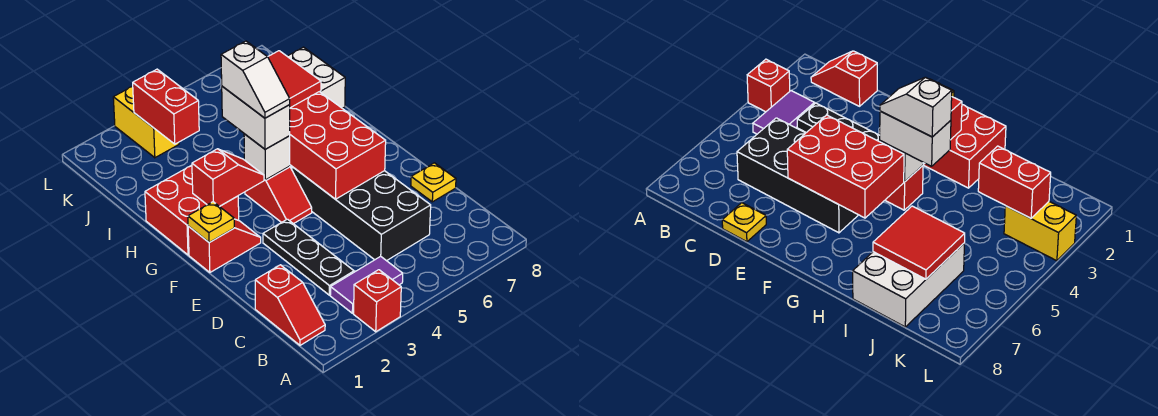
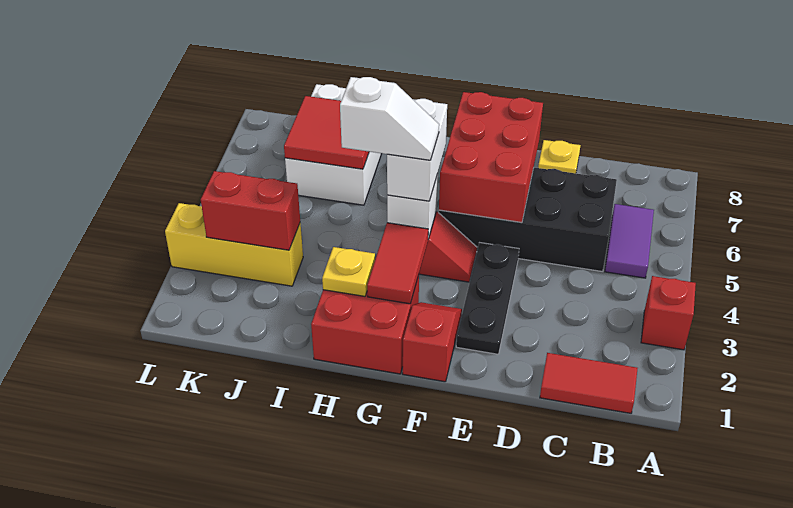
red 1x2 slope [255,265,325,345] -> red 1x2 tile [540,353,638,413]
purple 1x2 tile [330,256,403,313] -> purple 1x2 tile moved to [605,204,654,278]
black 1x3 plate [263,219,354,295] -> black 1x3 plate turned to [456,243,519,354]
red 2x3 brick [290,92,386,199] -> red 2x3 brick turned to [439,92,543,223]
yellow 1x1 plate [188,202,234,243] -> yellow 1x1 plate moved to [322,247,375,296]
red 1x2 slope [192,149,264,206] -> red 1x2 tile [367,223,428,304]
white 1x2 brick [222,86,290,149] -> white 1x2 brick turned to [387,99,447,201]
yellow 1x2 brick [113,87,179,158] -> yellow 1x3 brick [165,203,303,286]

